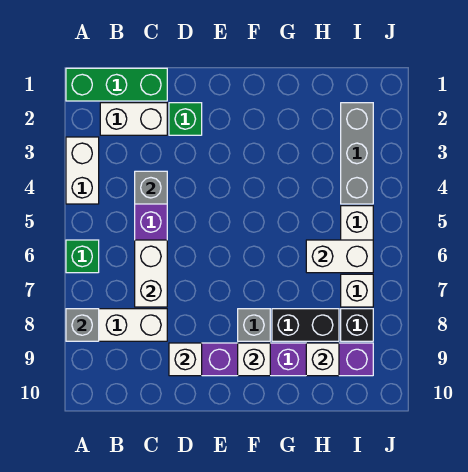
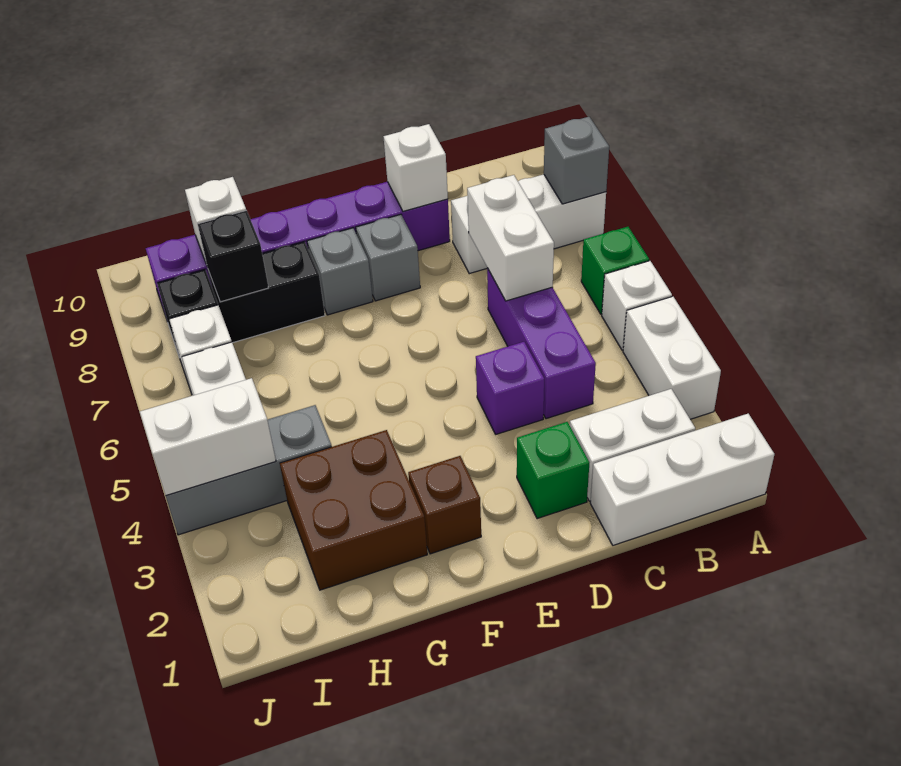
green 1x3 brick [66,68,167,101] -> white 1x3 brick [590,414,774,545]
grey 1x1 brick [135,171,167,204] -> grey 1x1 brick moved to [356,214,420,301]
none -> purple 1x1 brick [476,342,544,434]
none -> brown 1x1 brick [408,456,481,554]
white 1x1 brick [238,343,270,376] -> white 1x1 brick moved to [602,261,672,350]
none -> brown 2x2 brick [280,430,427,590]
white 1x2 brick [306,240,373,273] -> white 1x2 brick moved to [140,378,276,496]
none -> black 1x1 brick [198,210,269,302]
grey 1x3 brick [341,103,373,204] -> grey 1x3 brick turned to [166,405,332,535]

